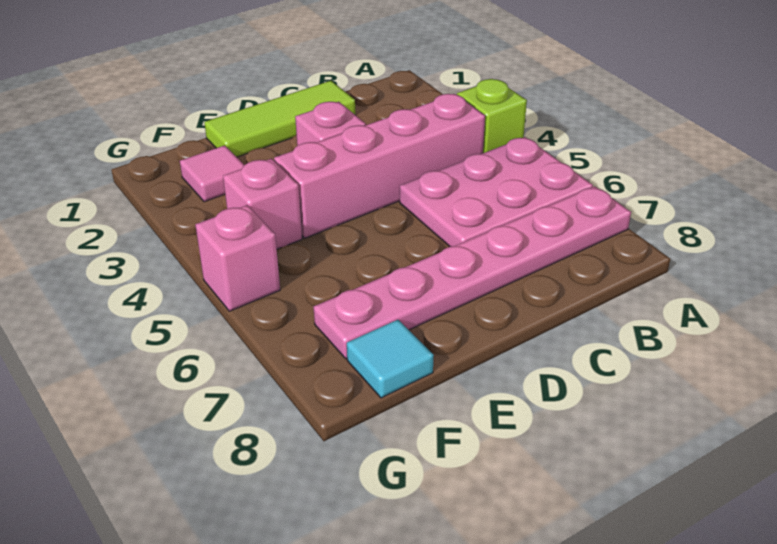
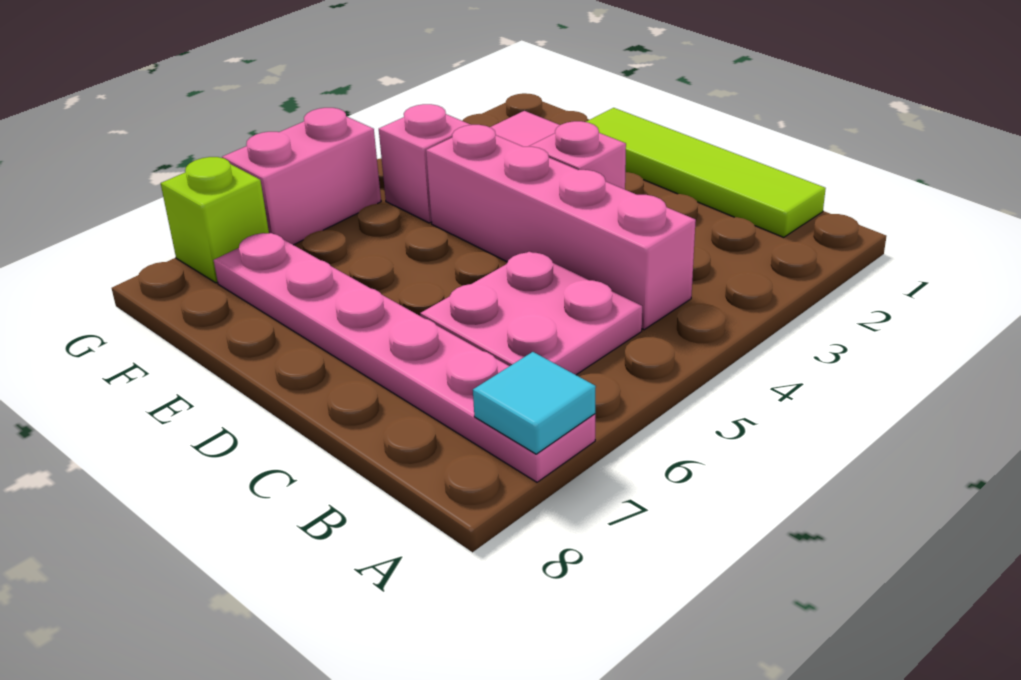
lime 1x1 brick [457,79,527,153] -> lime 1x1 brick moved to [161,157,269,283]
pink 2x3 plate [400,137,593,247] -> pink 2x2 plate [420,251,642,375]
lime 1x3 tile [204,81,355,157] -> lime 1x4 tile [586,108,826,237]
cyan 1x1 tile [347,320,434,398] -> cyan 1x1 tile moved to [473,352,596,454]
pink 1x1 brick [195,205,280,311] -> pink 1x2 brick [222,108,381,245]

